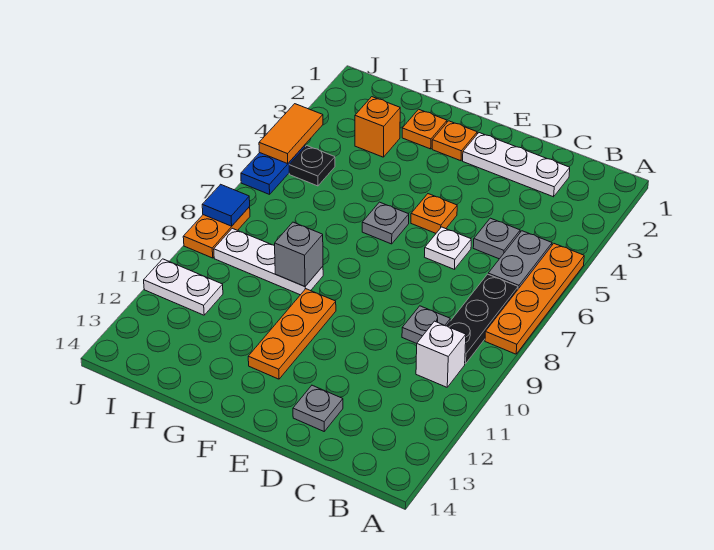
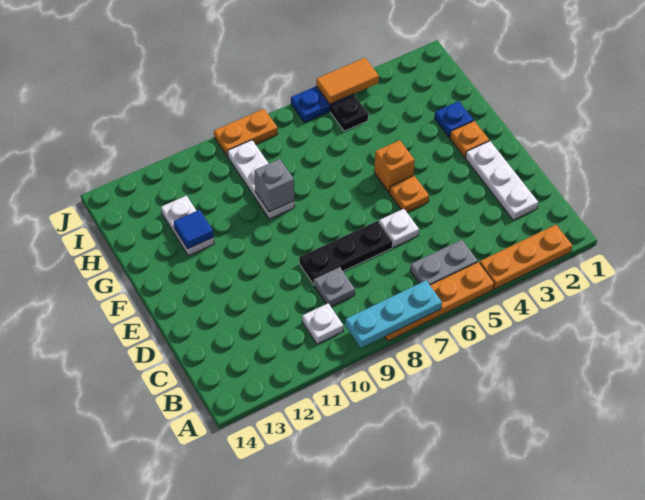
none -> cyan 1x3 plate [345,281,442,348]
black 1x3 plate [447,274,518,364] -> black 1x3 plate moved to [299,221,393,285]
white 1x1 brick [416,321,466,387] -> white 1x1 plate [302,303,343,344]
grey 1x1 plate [473,218,520,259] -> none
grey 1x1 plate [293,385,343,431] -> none
grey 1x1 plate [362,202,409,244] -> none
orange 1x3 plate [248,289,336,379] -> orange 1x3 plate moved to [480,225,572,289]
orange 1x1 plate [402,109,447,149] -> blue 1x1 plate [435,101,474,137]
orange 1x1 brick [355,97,400,157] -> orange 1x1 brick moved to [374,140,415,192]
white 1x2 plate [144,259,223,315] -> white 1x2 plate moved to [161,196,214,256]
blue 1x1 tile [202,184,250,226] -> blue 1x1 tile moved to [174,210,214,249]

